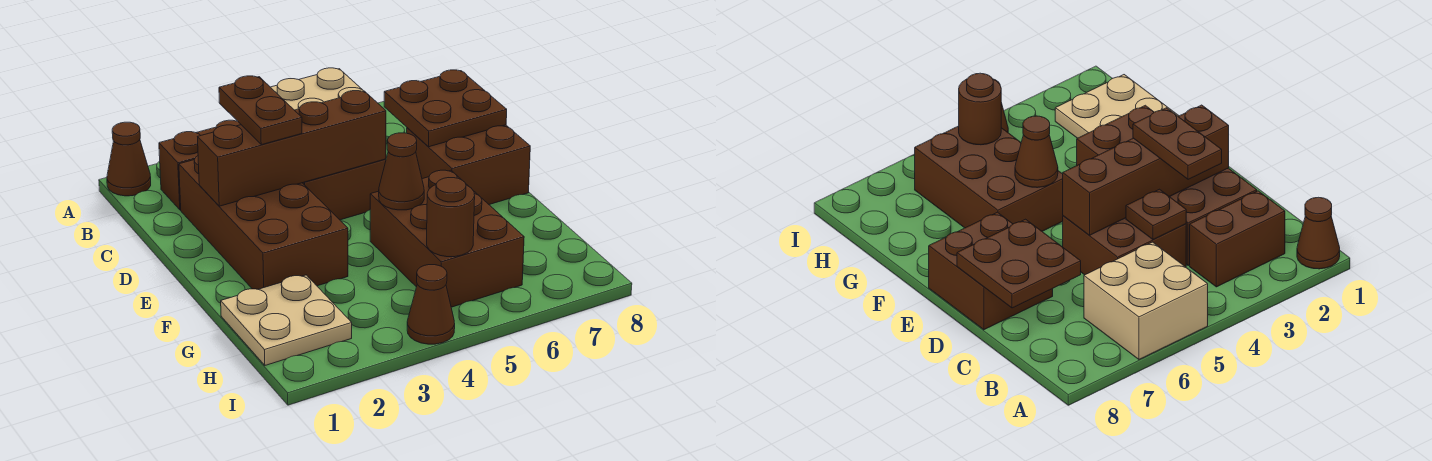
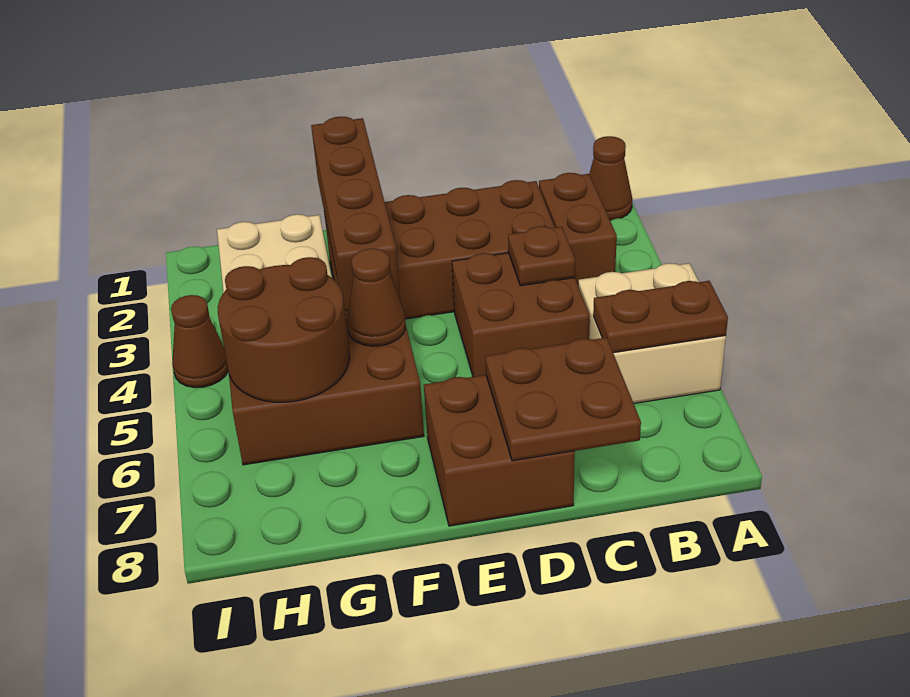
brown 1x2 plate [219,76,302,145] -> brown 1x2 plate moved to [593,281,728,353]
brown 1x4 brick [198,91,386,206] -> brown 1x4 brick moved to [311,117,400,311]
brown 1x1 round brick [427,178,475,257] -> brown 2x2 round brick [218,257,350,402]

